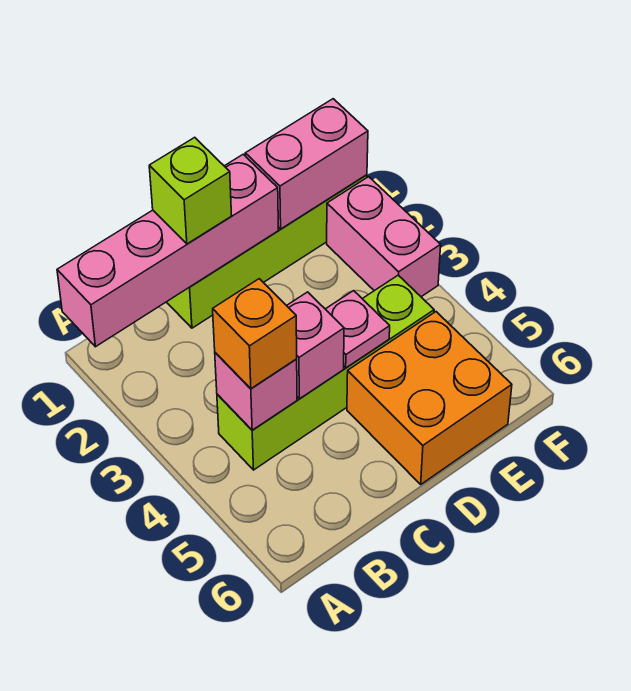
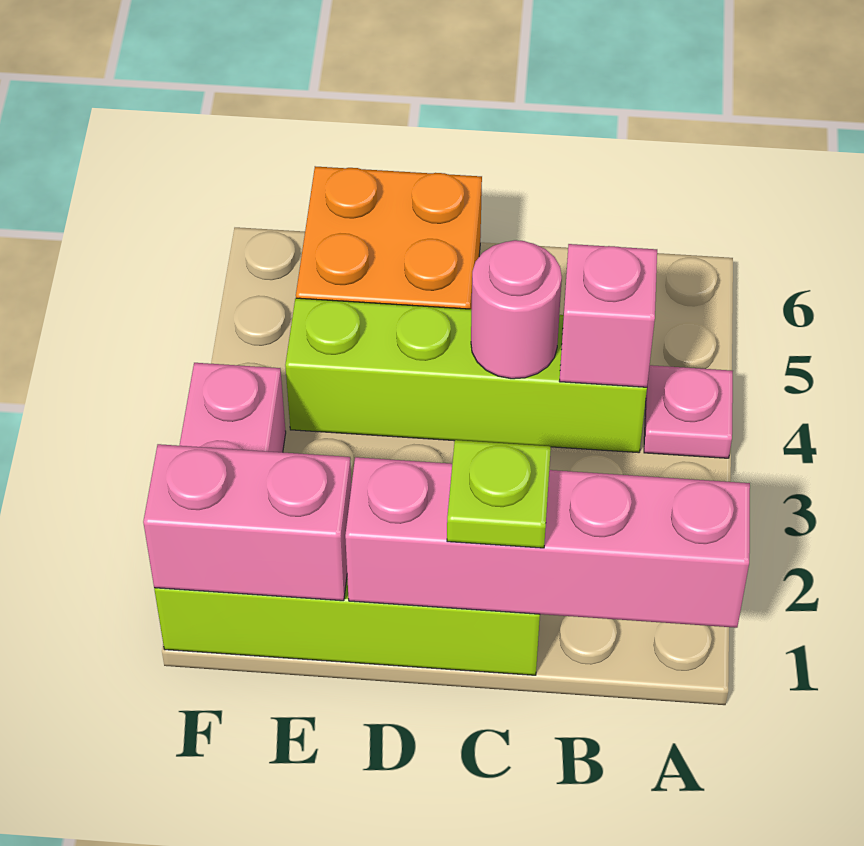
orange 1x1 brick [213,279,297,389] -> none
lime 1x1 brick [149,137,232,244] -> lime 1x1 plate [447,440,551,548]
pink 1x1 brick [287,292,344,399] -> pink 1x1 round brick [471,240,562,379]
pink 1x1 plate [326,291,390,368] -> pink 1x1 plate moved to [644,365,733,458]

